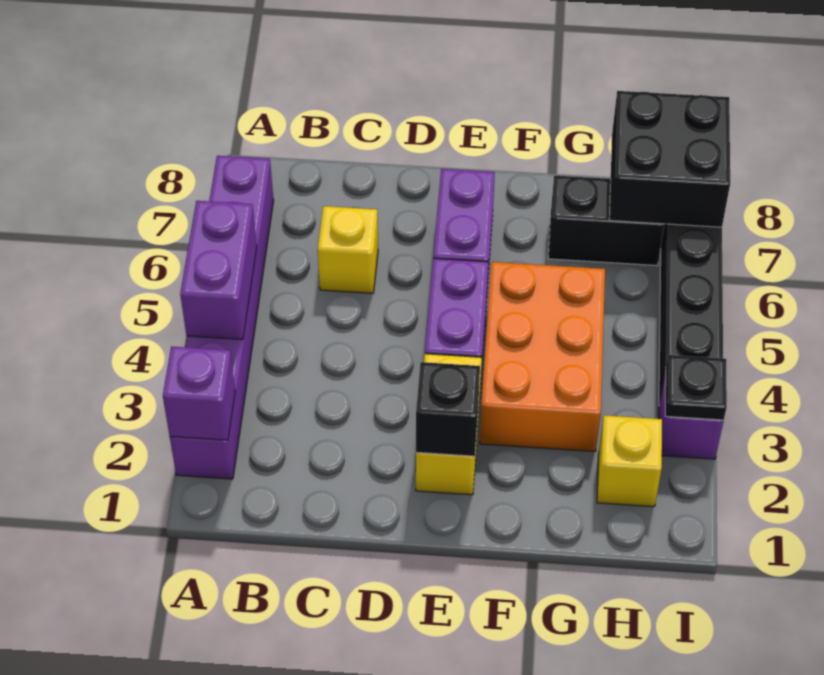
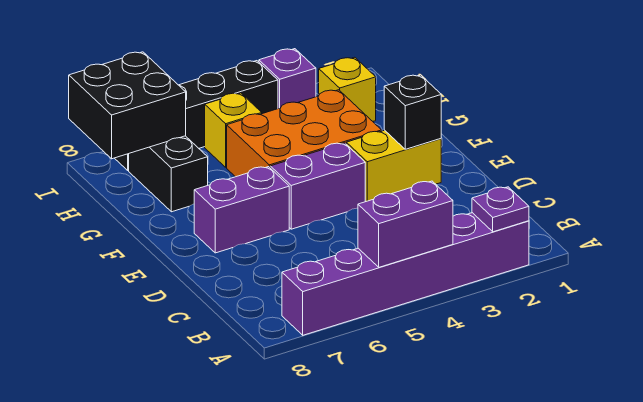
purple 1x1 brick [163,346,235,440] -> purple 1x1 plate [472,187,529,232]
yellow 1x1 brick [318,206,378,293] -> yellow 1x1 brick moved to [205,93,262,167]
black 1x1 plate [665,355,727,420] -> none

